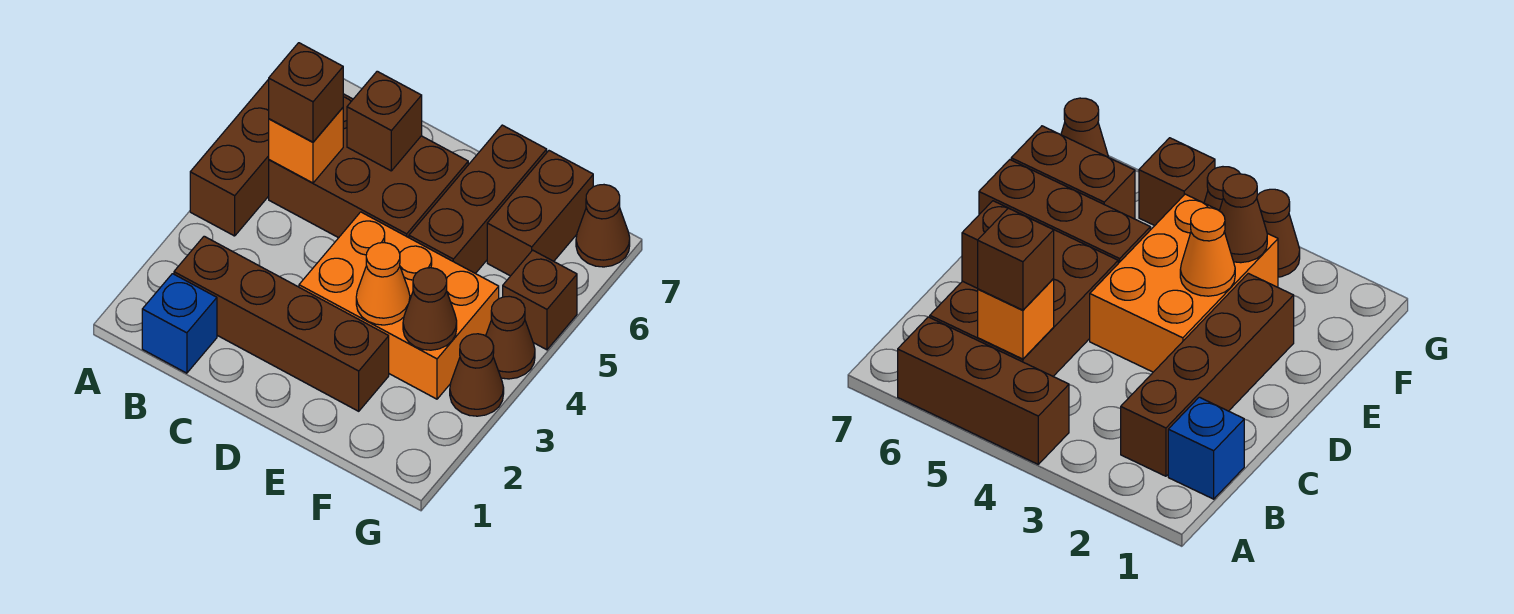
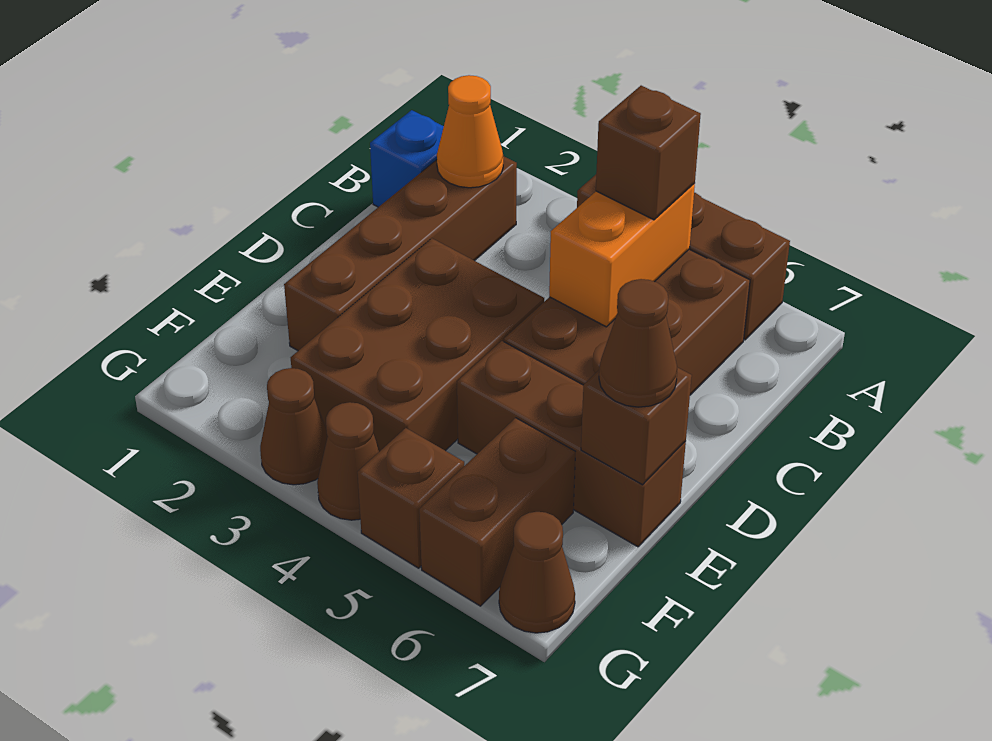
orange 1x1 brick [269,108,343,183] -> orange 1x2 brick [549,183,695,327]
brown 1x1 brick [347,71,422,171] -> brown 1x1 brick moved to [581,367,692,485]
orange 2x3 brick [299,212,499,399] -> brown 2x3 brick [291,238,544,451]
orange 1x1 cone [356,243,410,325] -> orange 1x1 cone moved to [437,75,503,188]
brown 1x1 cone [403,268,457,350] -> brown 1x1 cone moved to [599,279,677,407]
brown 1x2 brick [487,151,593,276] -> brown 1x2 brick turned to [419,418,575,606]

